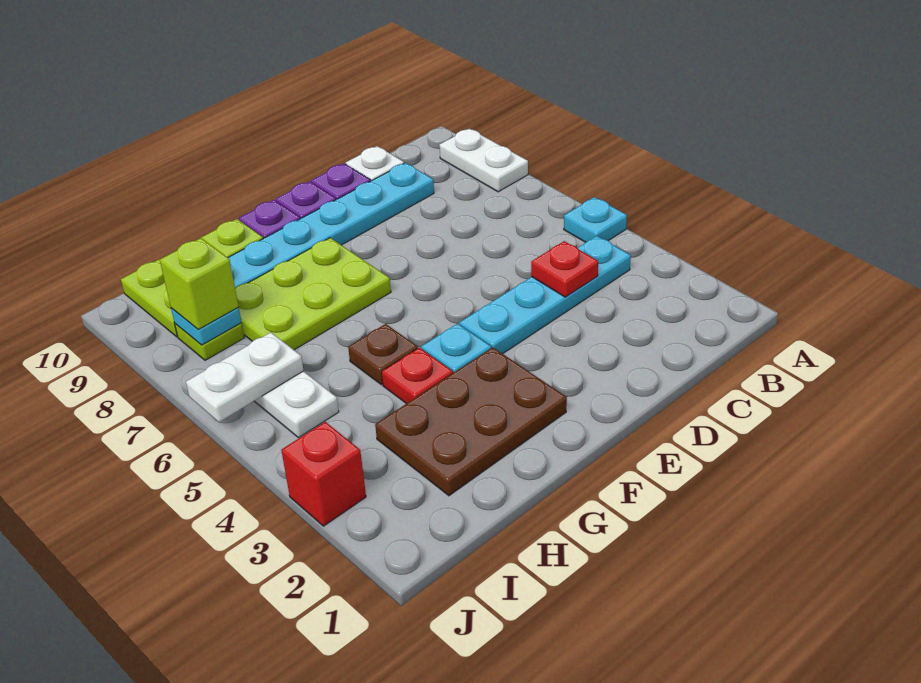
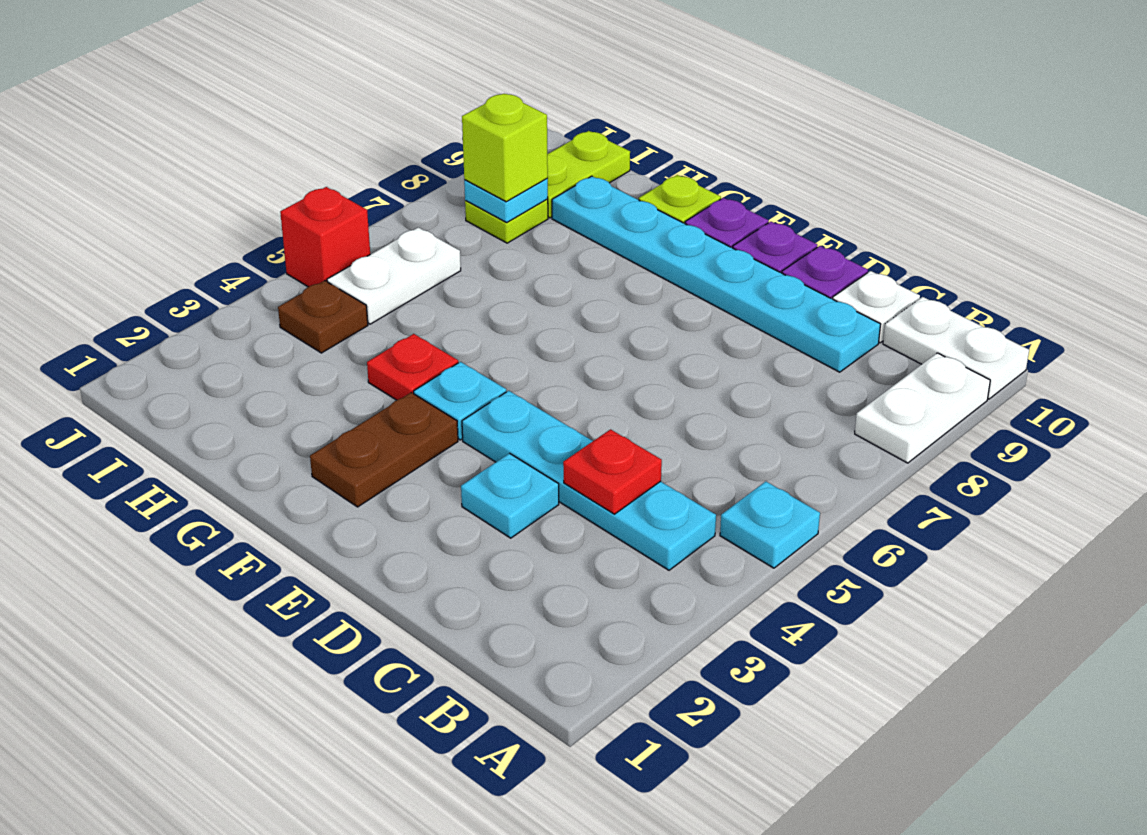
none -> cyan 1x1 plate [461,453,559,538]
brown 2x3 plate [375,348,567,496] -> brown 1x2 plate [310,392,458,507]
lime 2x3 plate [235,238,391,350] -> none
brown 1x1 plate [348,324,418,385] -> brown 1x1 plate moved to [278,281,368,353]
white 1x2 plate [186,332,304,422] -> white 1x2 plate moved to [883,297,1029,399]
red 1x1 brick [281,422,366,526] -> red 1x1 brick moved to [280,187,370,287]

